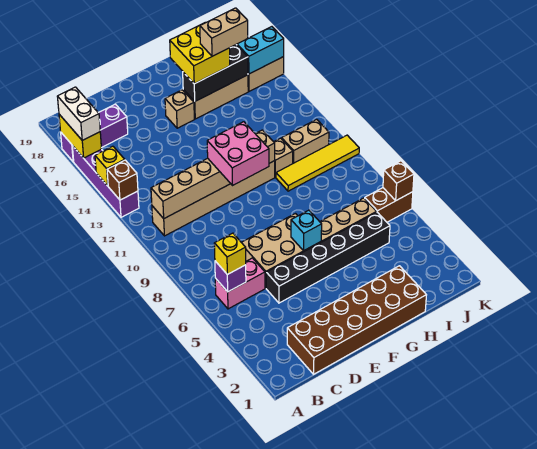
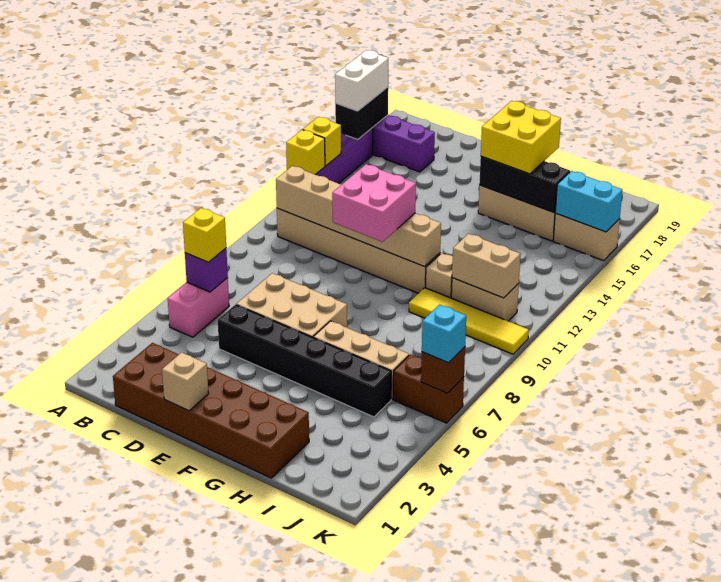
brown 1x1 brick [107,160,138,200] -> yellow 1x1 brick [286,130,325,175]
yellow 1x2 brick [59,114,102,158] -> black 1x2 brick [335,87,388,139]
pink 1x2 brick [215,258,265,309] -> pink 1x2 brick turned to [168,278,229,337]
cyan 1x1 brick [291,210,322,251] -> cyan 1x1 brick moved to [422,305,466,363]
tan 1x1 brick [165,90,194,128] -> tan 1x1 brick moved to [162,352,209,411]
tan 1x2 brick [200,8,248,56] -> tan 1x2 brick moved to [452,234,520,298]

